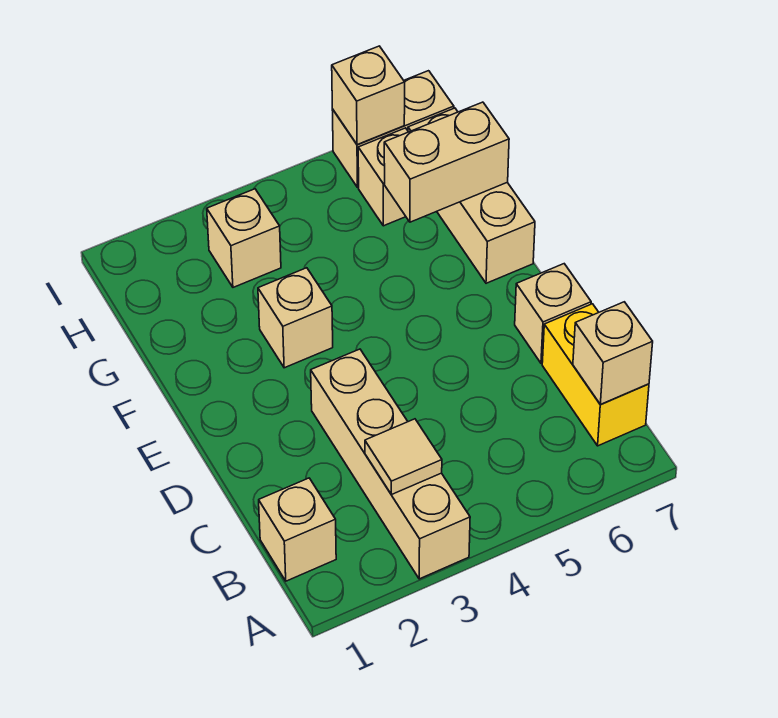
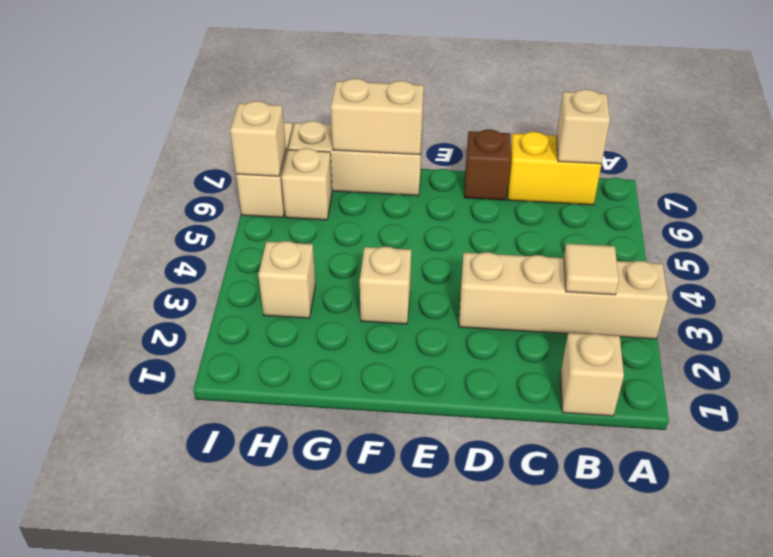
tan 1x1 brick [515,264,591,363] -> brown 1x1 brick [464,129,510,200]
tan 1x2 brick [384,102,509,222] -> tan 1x2 brick turned to [331,79,424,155]

